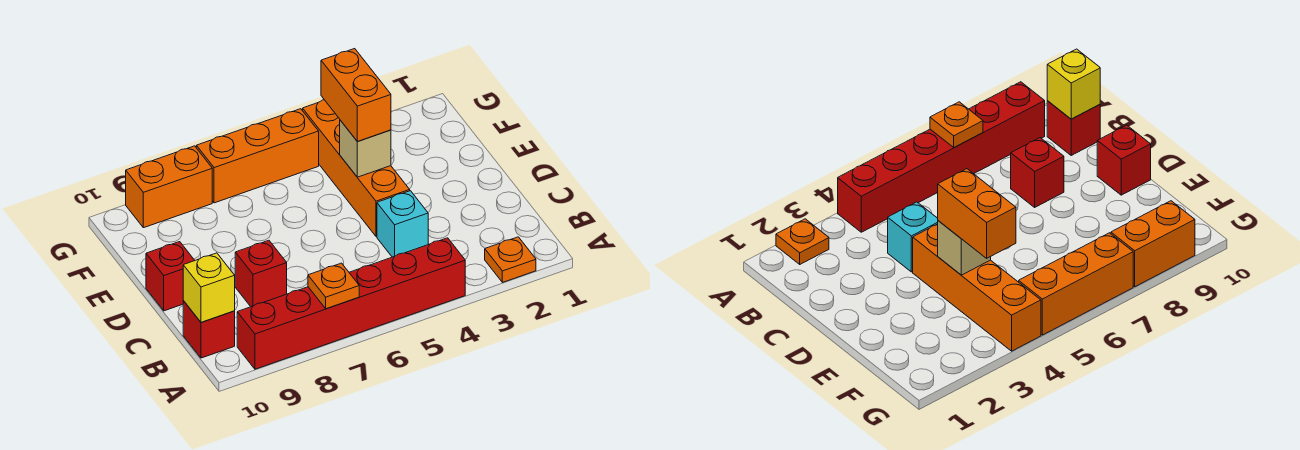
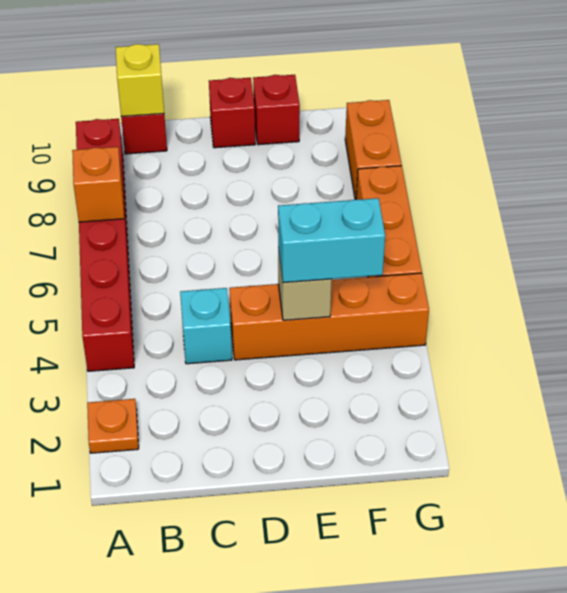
orange 1x1 plate [308,263,359,309] -> orange 1x1 brick [72,147,124,222]
red 1x1 brick [235,240,287,307] -> red 1x1 brick moved to [253,75,300,145]
orange 1x2 brick [321,49,391,142] -> cyan 1x2 brick [278,198,385,283]

